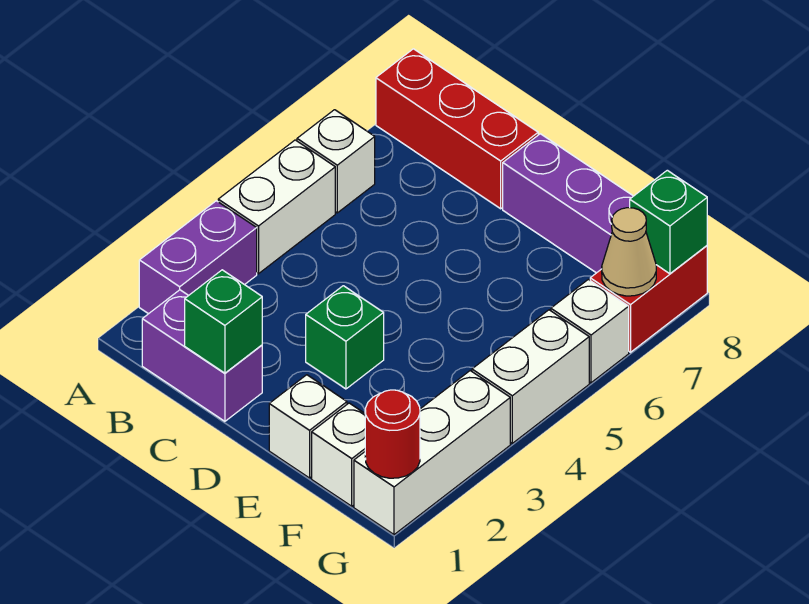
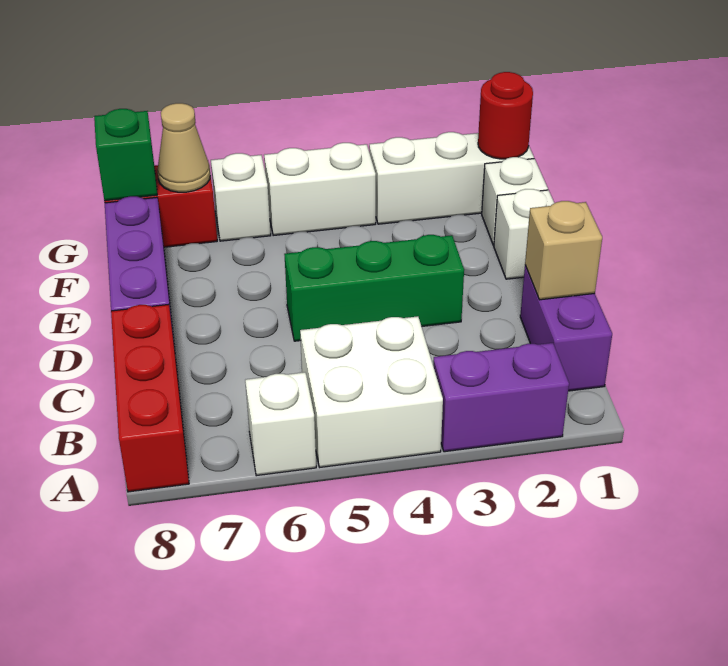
white 1x2 brick [218,140,335,274] -> white 2x2 brick [300,316,443,467]
green 1x1 brick [185,270,262,373] -> tan 1x1 brick [525,201,602,300]
green 1x1 brick [306,286,384,389] -> green 1x3 brick [284,235,464,341]

